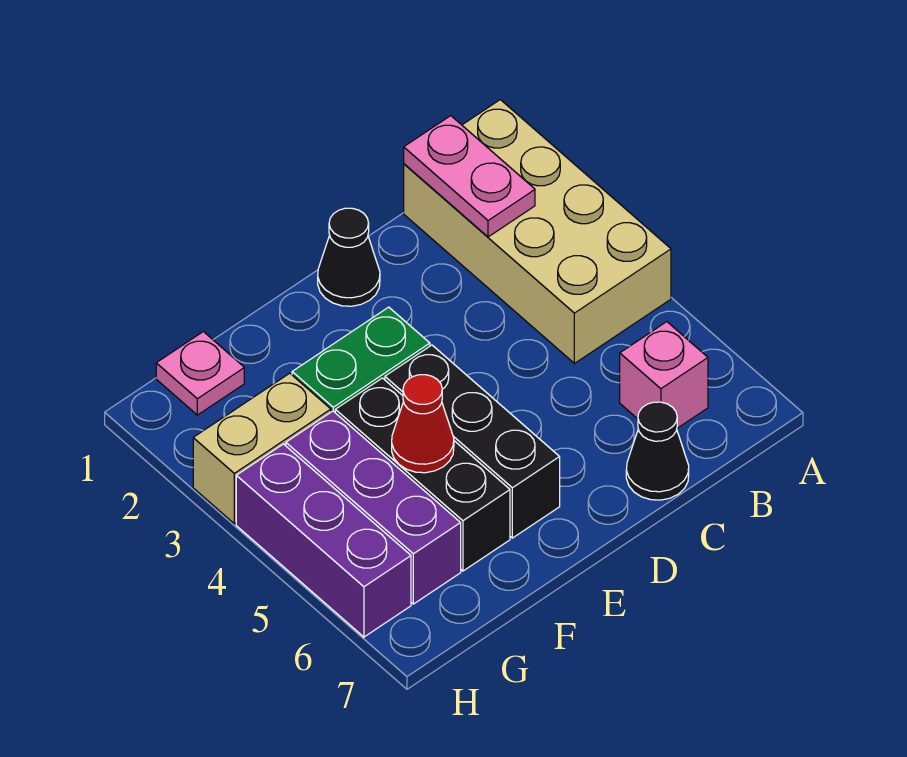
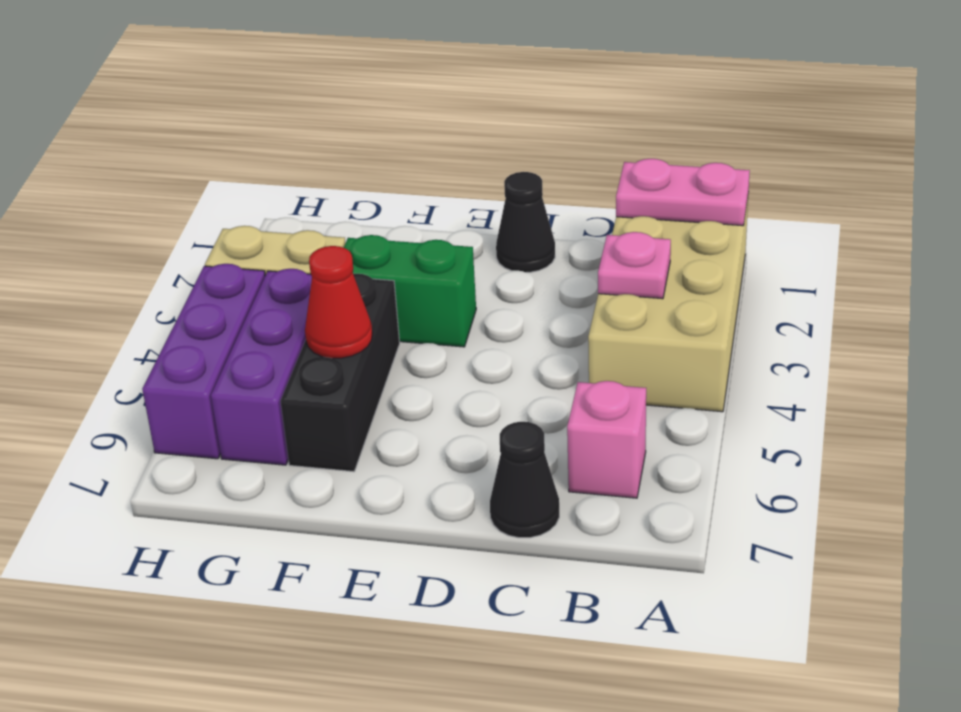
pink 1x2 plate [404,116,535,237] -> pink 1x2 plate turned to [616,159,750,226]
black 1x3 brick [385,345,560,538] -> none
pink 1x1 plate [156,332,244,415] -> pink 1x1 plate moved to [598,232,671,299]

